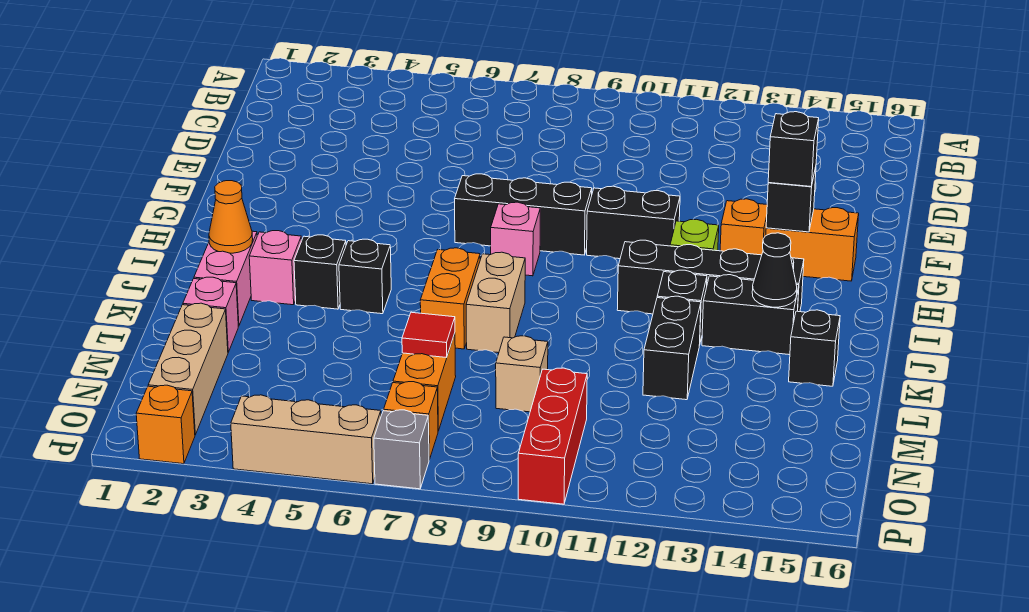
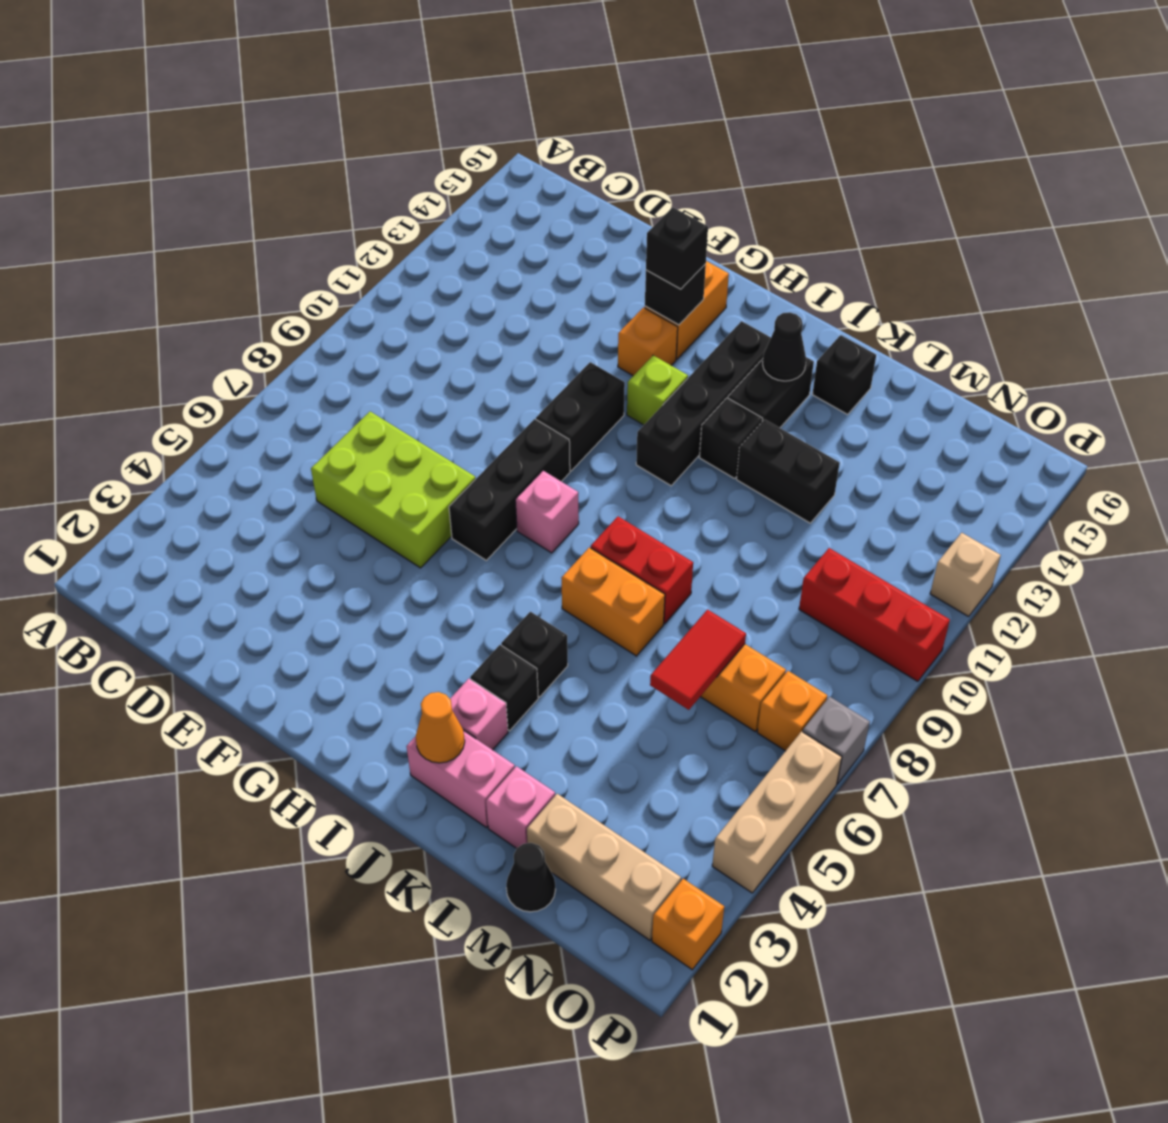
none -> lime 2x3 brick [311,412,476,568]
tan 1x2 brick [466,252,525,353] -> red 1x2 brick [591,517,693,624]
none -> black 1x1 cone [506,843,556,912]
red 1x1 tile [402,312,455,358] -> red 1x2 tile [650,610,746,710]
tan 1x1 brick [496,336,548,412] -> tan 1x1 brick moved to [930,533,1001,616]

